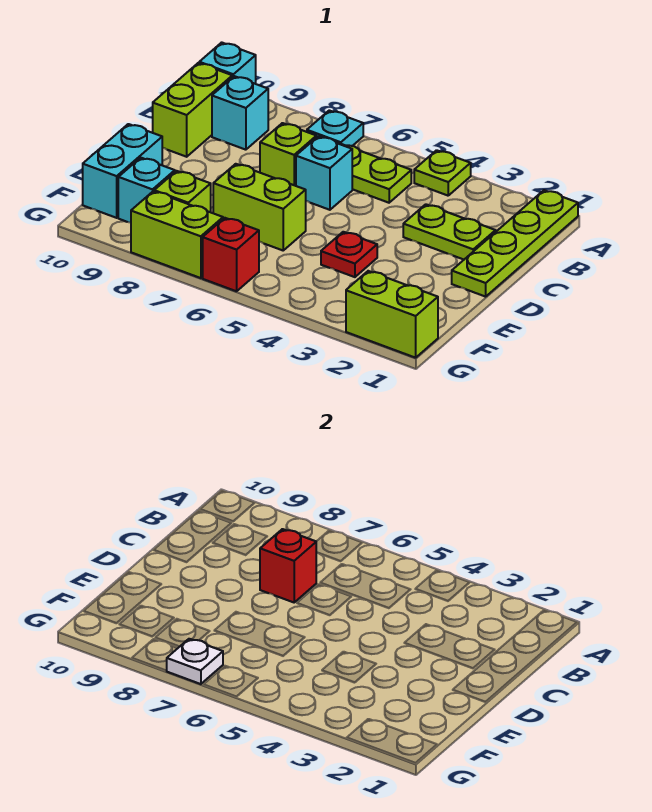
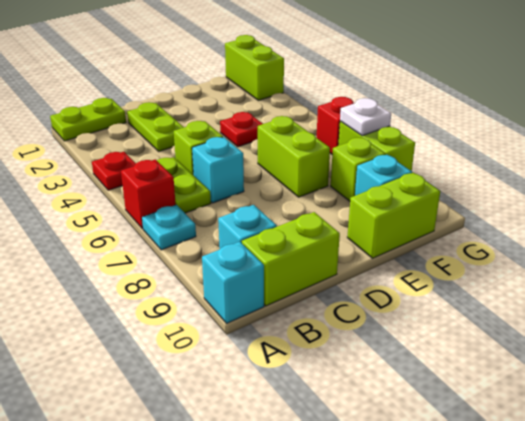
lime 1x4 plate [452,190,578,297] -> lime 1x2 plate [50,98,126,141]
lime 1x1 plate [414,150,471,196] -> red 1x1 plate [92,152,136,190]
lime 1x1 brick [260,123,316,186] -> lime 1x1 brick moved to [174,121,223,175]
red 1x1 brick [260,529,317,602] -> red 1x1 brick moved to [121,159,176,229]
cyan 1x2 brick [83,124,162,218] -> lime 1x2 brick [347,173,440,258]

